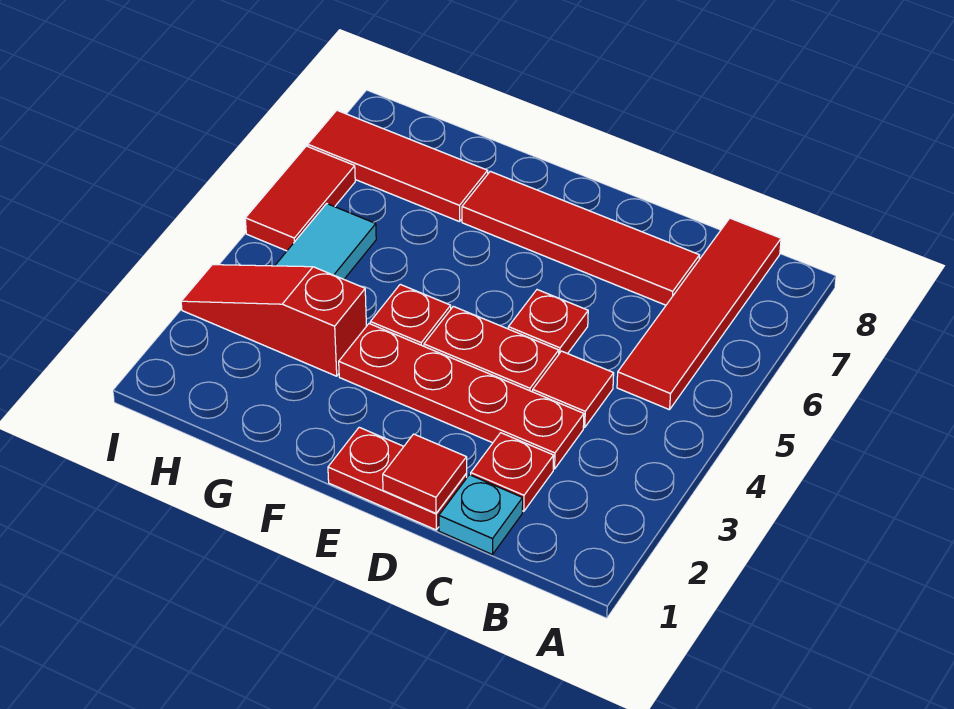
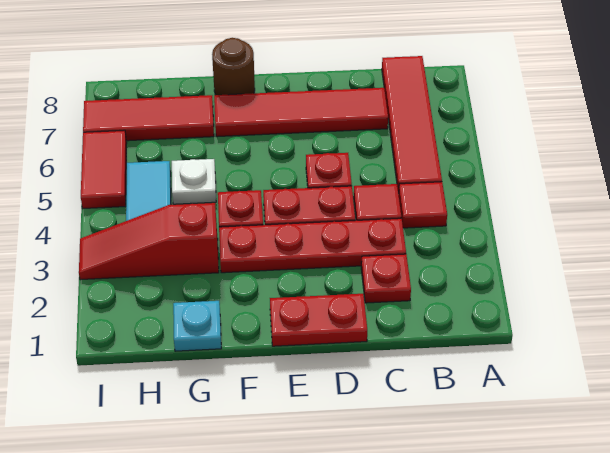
cyan 1x1 plate [439,475,523,555] -> cyan 1x1 plate moved to [173,301,221,351]
red 1x1 tile [383,434,467,513] -> red 1x1 tile moved to [398,182,447,228]
none -> brown 1x1 round brick [212,38,255,95]
none -> white 1x1 plate [172,159,216,204]

